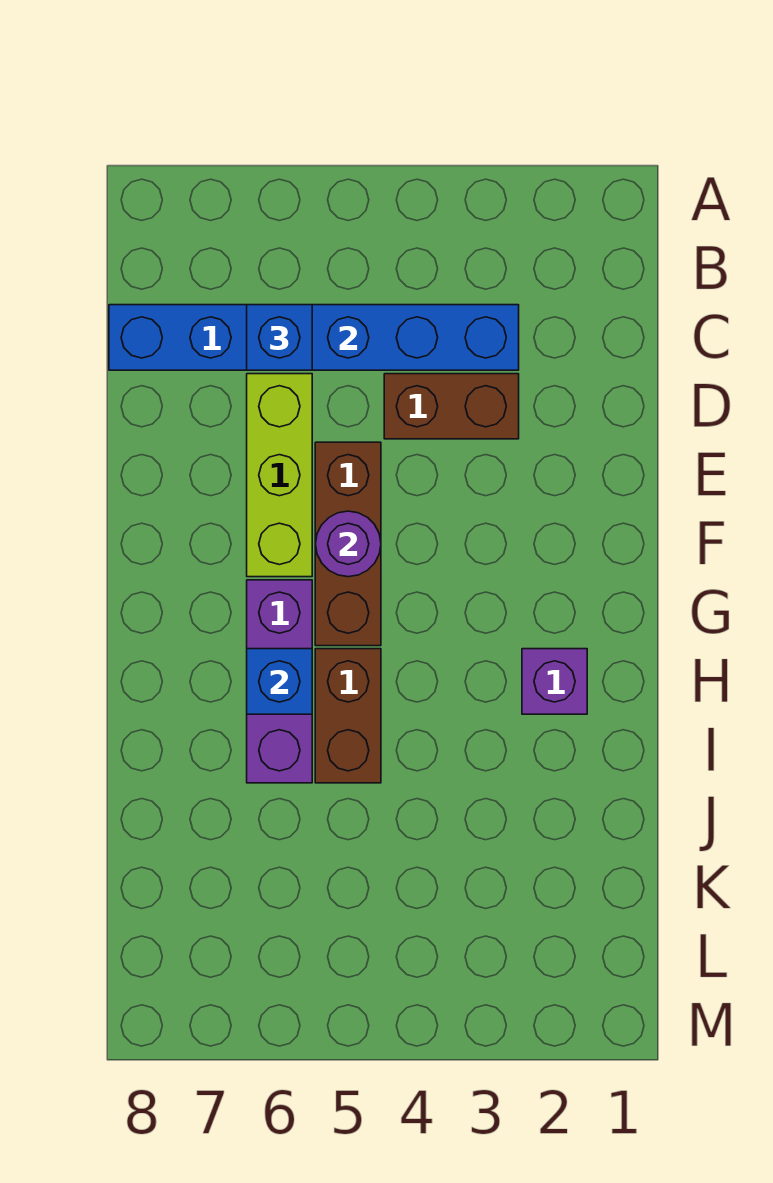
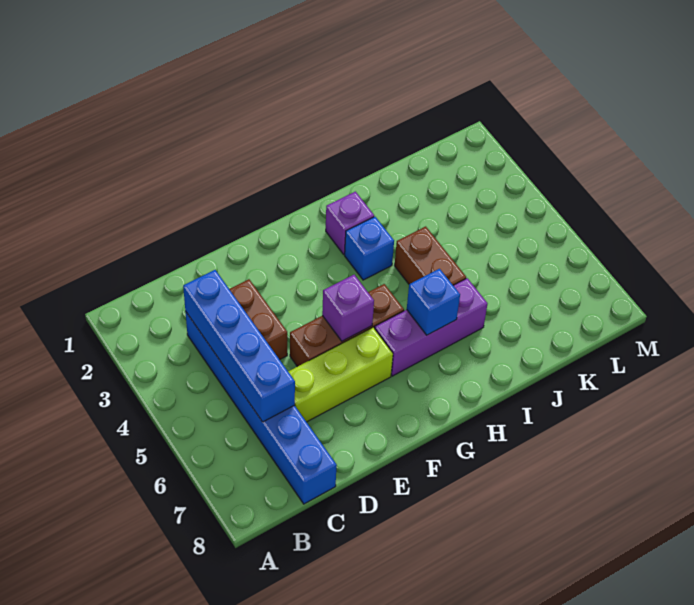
blue 1x1 brick [247,305,312,370] -> blue 1x1 brick moved to [345,217,394,280]
purple 1x1 round brick [316,511,381,577] -> purple 1x1 brick [322,275,374,341]
brown 1x2 brick [315,649,381,783] -> brown 1x2 brick turned to [395,226,466,285]

